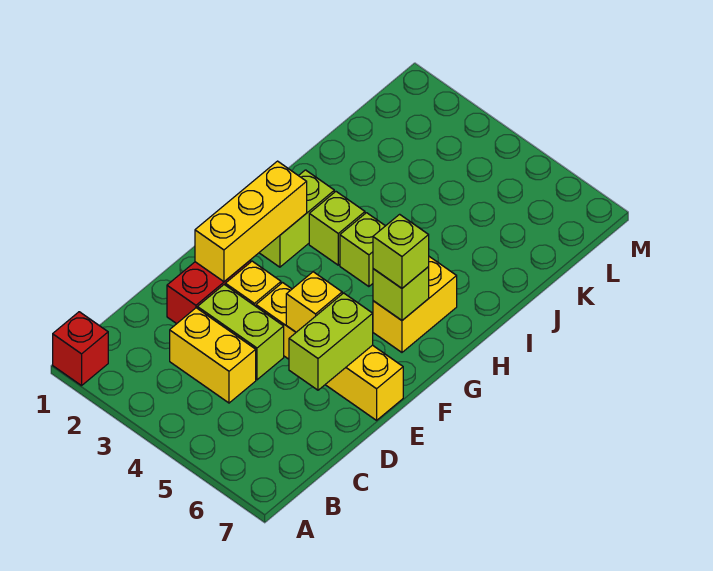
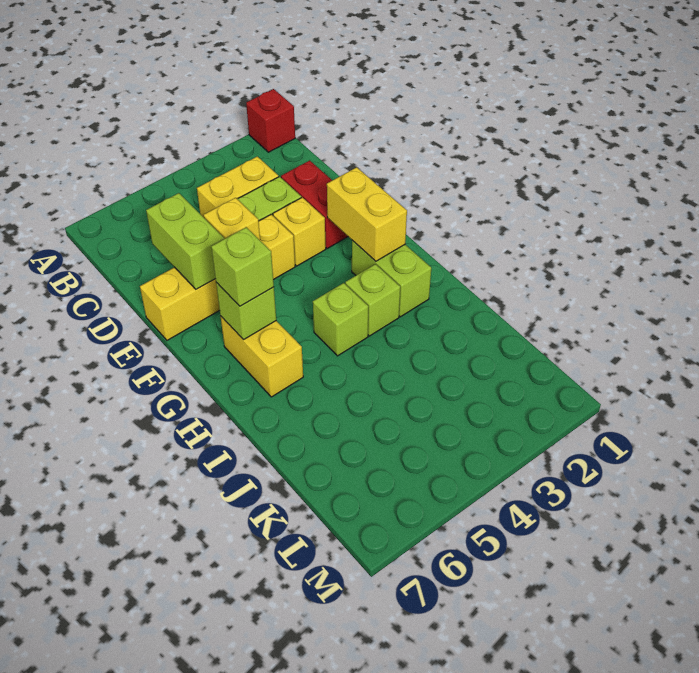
yellow 1x3 brick [195,161,307,282] -> yellow 1x2 brick [327,167,407,261]

